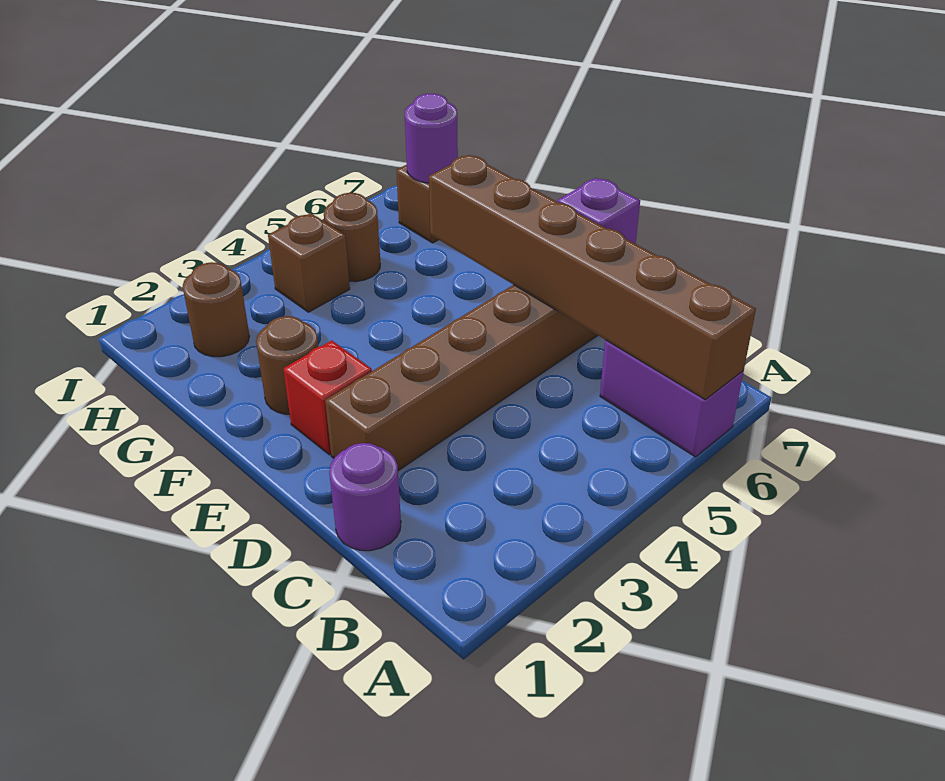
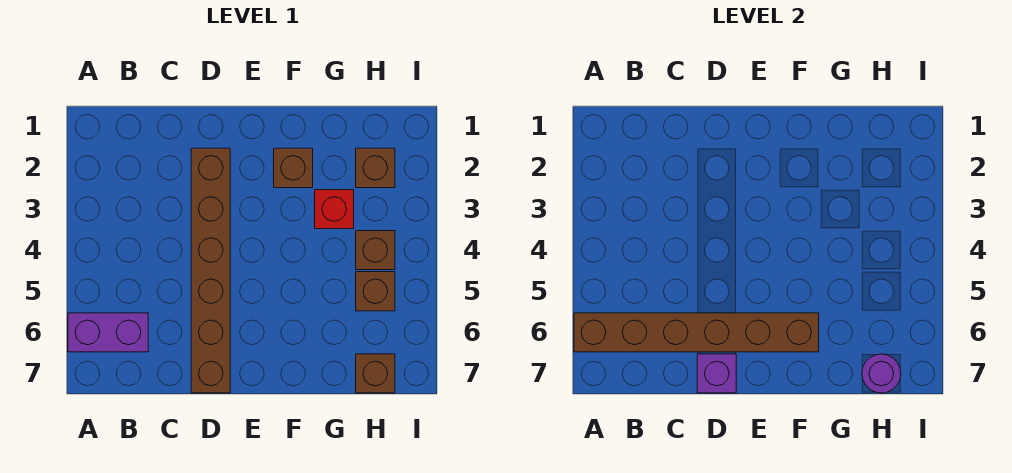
purple 1x1 round brick [329,443,401,551] -> none
red 1x1 brick [284,340,372,455] -> red 1x1 brick moved to [315,190,354,229]
brown 1x1 round brick [256,316,318,414] -> brown 1x1 brick [274,148,313,188]
brown 1x1 round brick [183,262,250,357] -> brown 1x1 brick [356,148,395,188]
brown 1x1 round brick [324,193,380,282] -> brown 1x1 brick [356,272,395,311]

